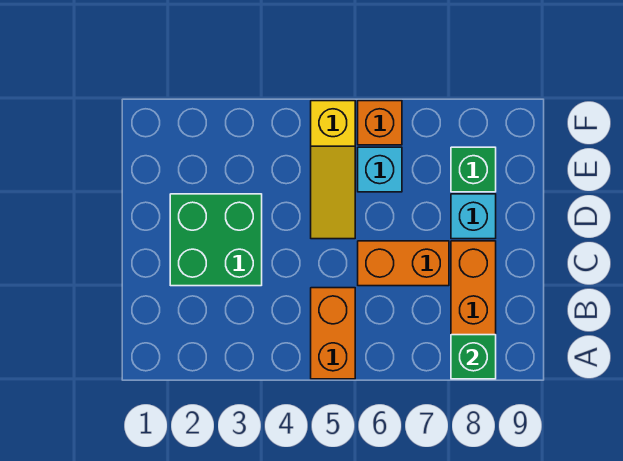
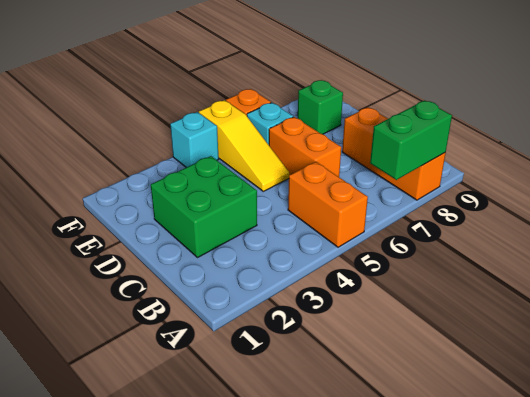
green 1x1 brick [451,335,496,379] -> green 1x2 brick [370,100,452,180]
orange 1x2 brick [358,241,449,286] -> orange 1x2 brick turned to [269,117,341,177]
cyan 1x1 brick [451,194,496,239] -> cyan 1x1 brick moved to [170,112,219,167]

